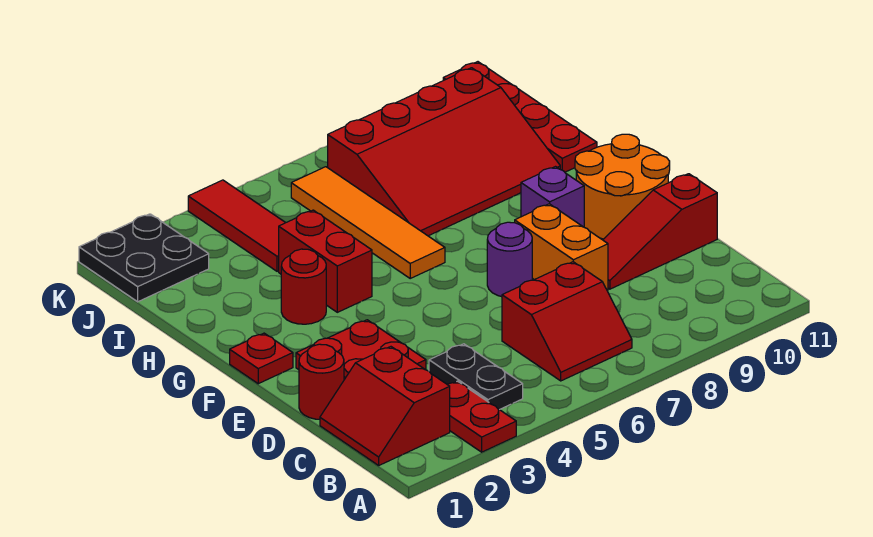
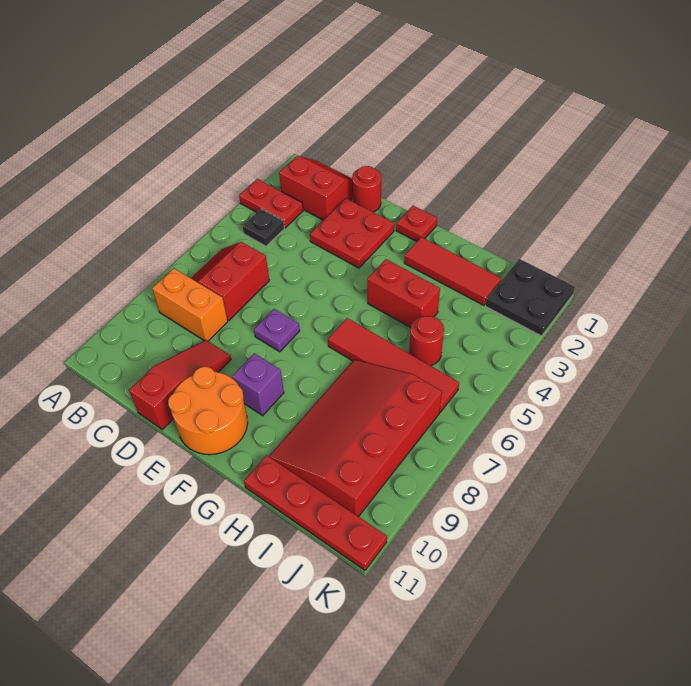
black 1x2 plate [429,344,523,410] -> black 1x1 plate [242,209,284,246]
orange 1x2 brick [515,204,608,290] -> orange 1x2 brick moved to [152,268,228,341]
purple 1x1 round brick [487,222,532,297] -> purple 1x1 plate [254,309,300,352]
red 1x1 round brick [281,249,326,324] -> red 1x1 round brick moved to [409,316,444,366]
orange 1x4 tile [291,167,445,278] -> red 1x4 tile [328,318,459,412]
red 1x3 tile [188,180,286,271] -> red 1x3 tile moved to [404,237,501,305]

